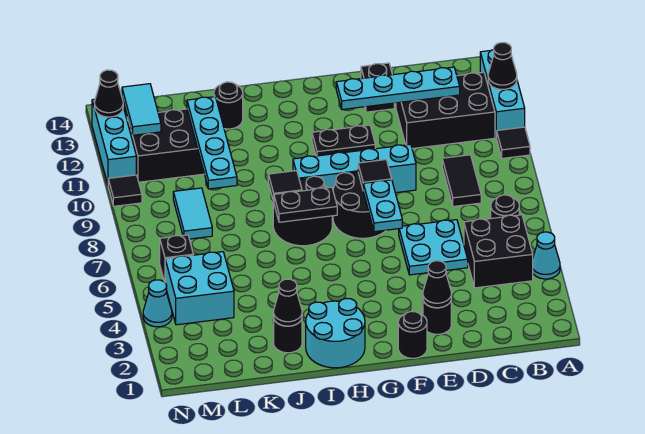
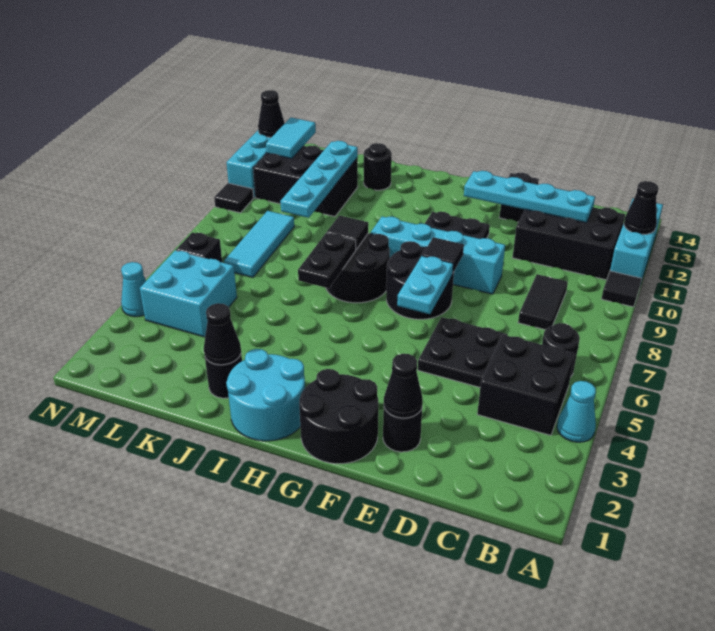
cyan 2x2 plate [399,220,468,275] -> black 2x2 plate [418,317,508,387]
black 1x1 round brick [398,311,427,358] -> black 2x2 round brick [299,369,378,464]
black 1x2 plate [274,187,337,222] -> black 1x2 plate turned to [298,233,356,288]
cyan 1x2 tile [173,188,212,239] -> cyan 1x3 tile [224,211,294,277]

